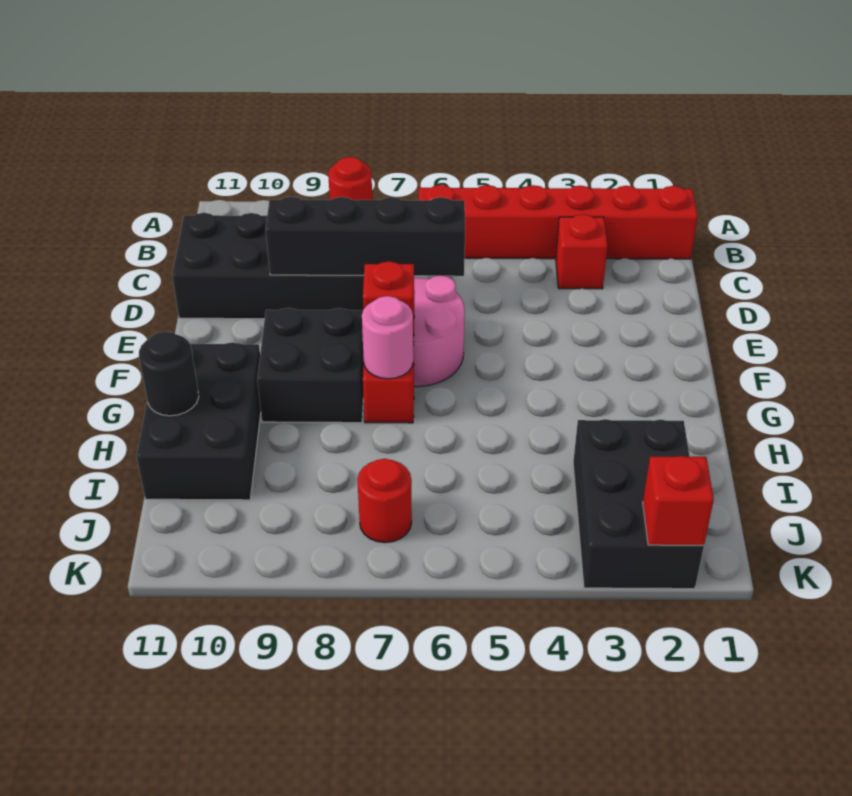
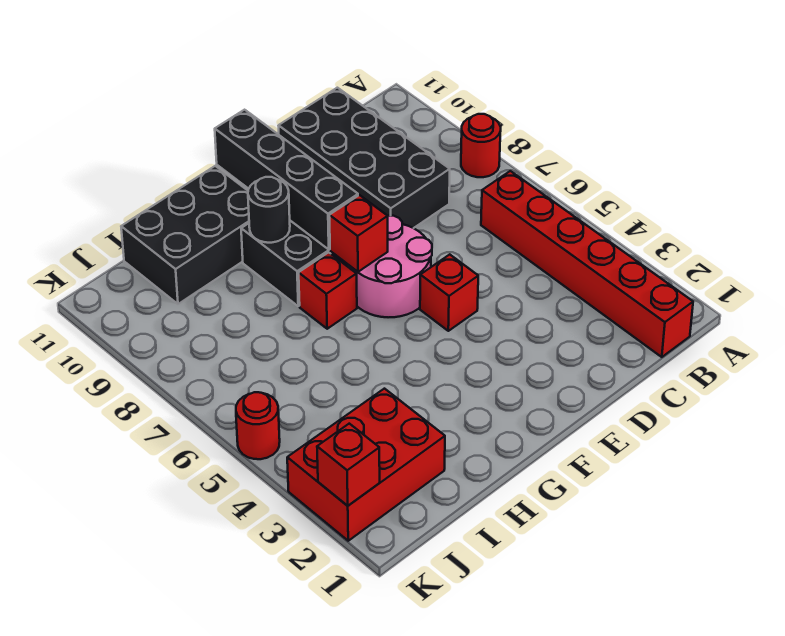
red 1x1 brick [556,214,608,289] -> red 1x1 brick moved to [420,255,478,331]
black 1x4 brick [266,197,465,276] -> black 1x4 brick moved to [215,110,358,249]
pink 1x1 round brick [362,296,413,379] -> none
black 1x1 round brick [139,331,199,416] -> black 1x1 round brick moved to [248,177,290,243]
black 2x3 brick [573,419,704,589] -> red 2x3 brick [287,389,445,541]
red 1x1 round brick [357,459,412,543] -> red 1x1 round brick moved to [236,392,280,459]

